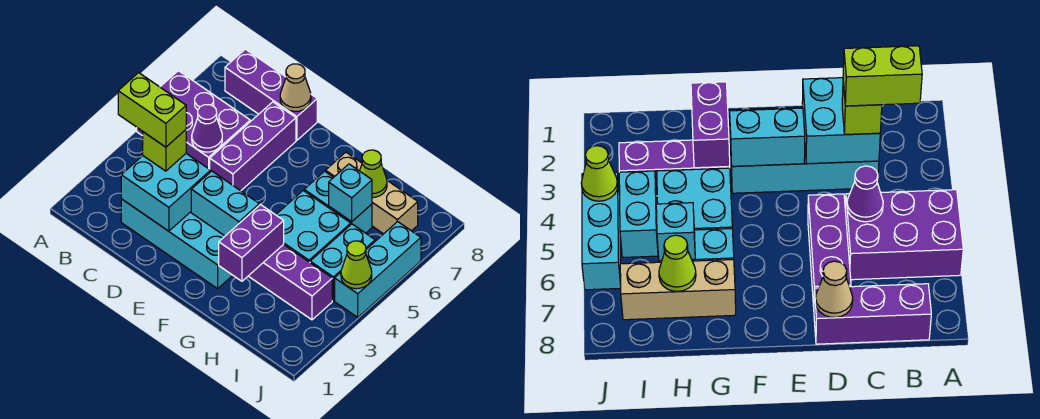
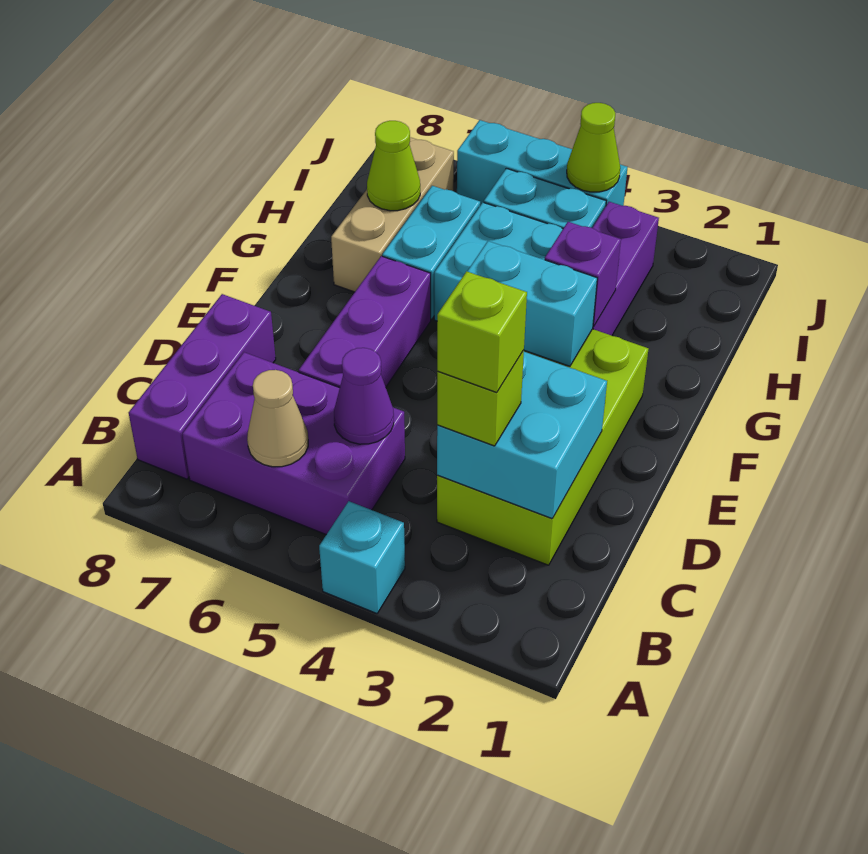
purple 2x3 brick [137,71,250,169] -> purple 2x3 brick turned to [182,352,405,535]
lime 1x2 brick [118,73,186,147] -> lime 1x1 brick [437,271,527,392]
cyan 2x4 brick [121,199,233,289] -> lime 2x4 brick [437,329,648,565]
purple 1x3 brick [210,102,296,191] -> purple 1x3 brick turned to [299,256,431,388]
tan 1x1 cone [280,64,311,111] -> tan 1x1 cone moved to [247,370,308,467]
cyan 1x2 brick [191,171,259,236] -> cyan 1x2 brick turned to [467,241,597,366]
purple 1x2 brick [219,204,284,281] -> purple 1x1 brick [545,222,621,326]
cyan 1x1 brick [329,164,372,222] -> cyan 1x1 brick moved to [319,501,405,614]

